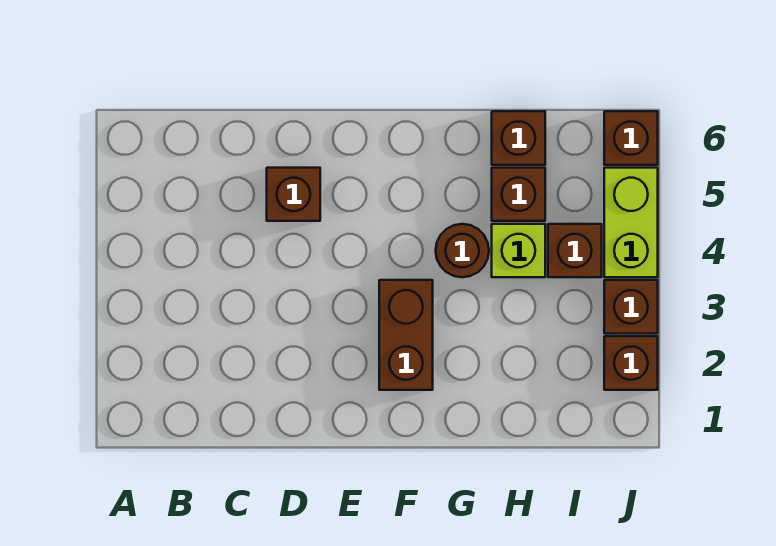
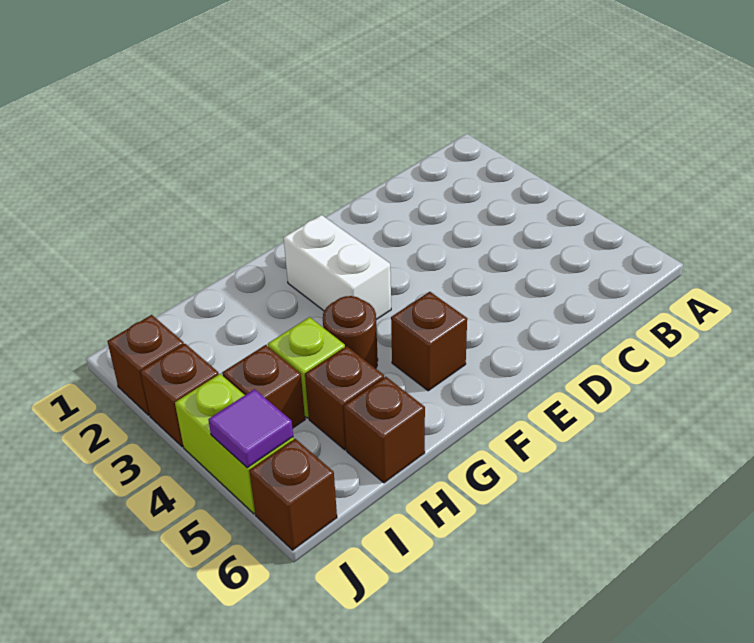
brown 1x1 brick [267,168,320,221] -> brown 1x1 brick moved to [391,292,467,391]
brown 1x2 brick [379,280,433,390] -> white 1x2 brick [284,215,391,320]
none -> purple 1x1 tile [208,389,293,468]

